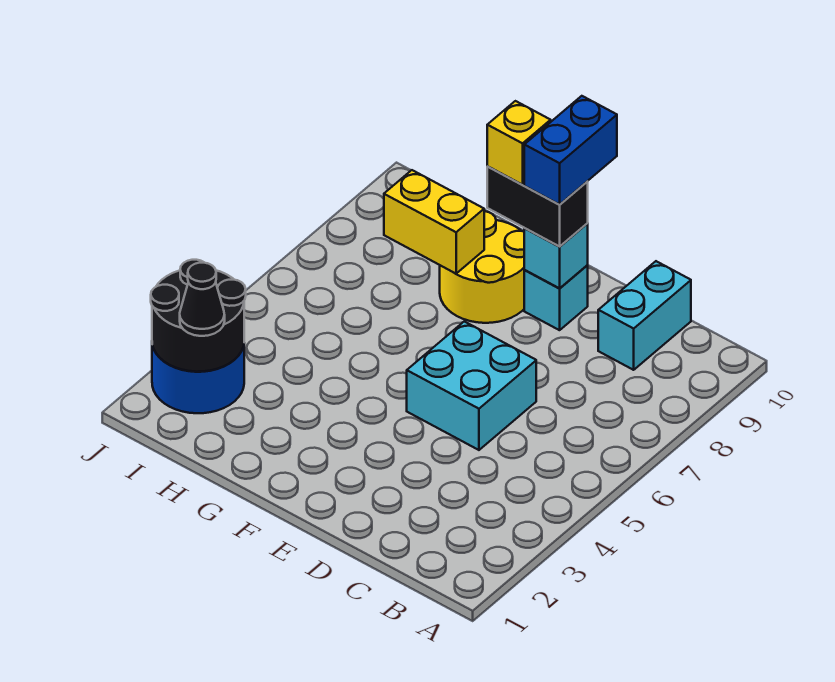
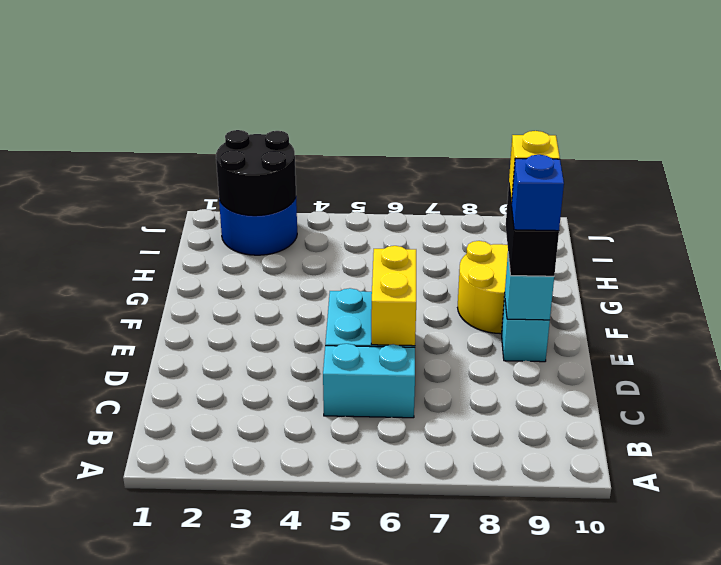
cyan 1x2 brick [598,261,691,370] -> cyan 1x2 brick moved to [323,344,415,418]
blue 1x2 brick [524,96,617,205] -> blue 1x1 brick [512,155,564,231]
yellow 1x2 brick [384,170,484,274] -> yellow 1x2 brick moved to [371,246,416,346]
black 1x1 cone [180,263,225,336] -> none

